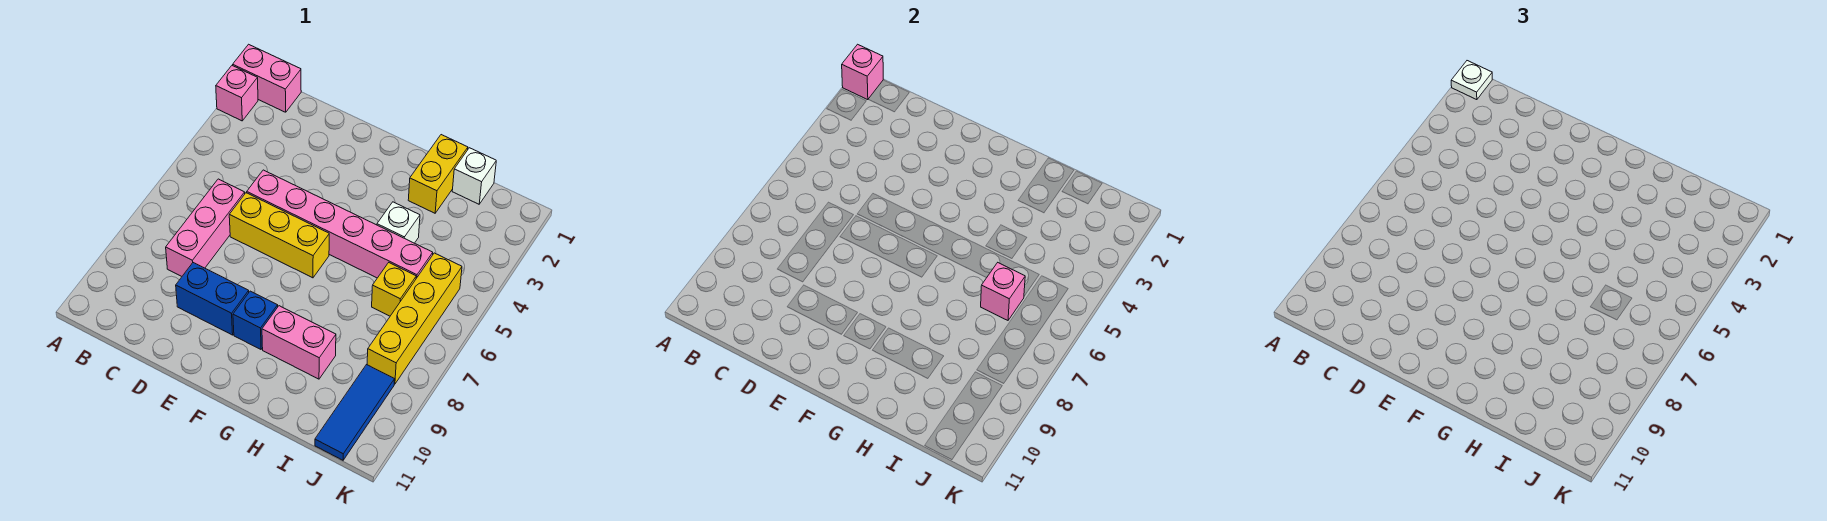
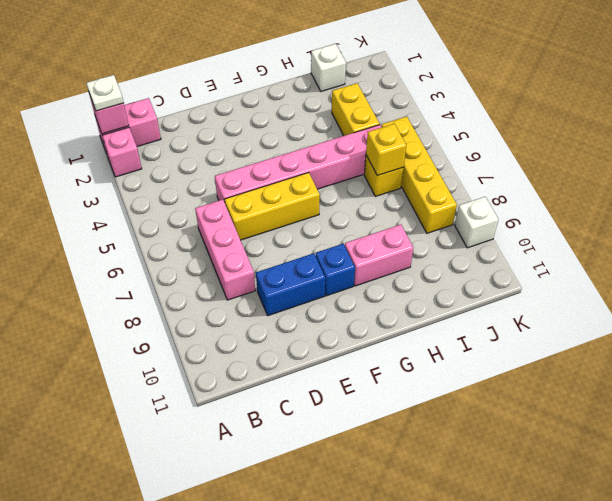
yellow 1x2 brick [408,135,468,213] -> yellow 1x2 brick moved to [332,83,380,136]
white 1x1 brick [377,202,420,243] -> white 1x1 brick moved to [455,197,499,248]
pink 1x1 brick [981,263,1025,320] -> yellow 1x1 brick [366,124,406,176]
blue 1x3 tile [315,365,395,460] -> none

